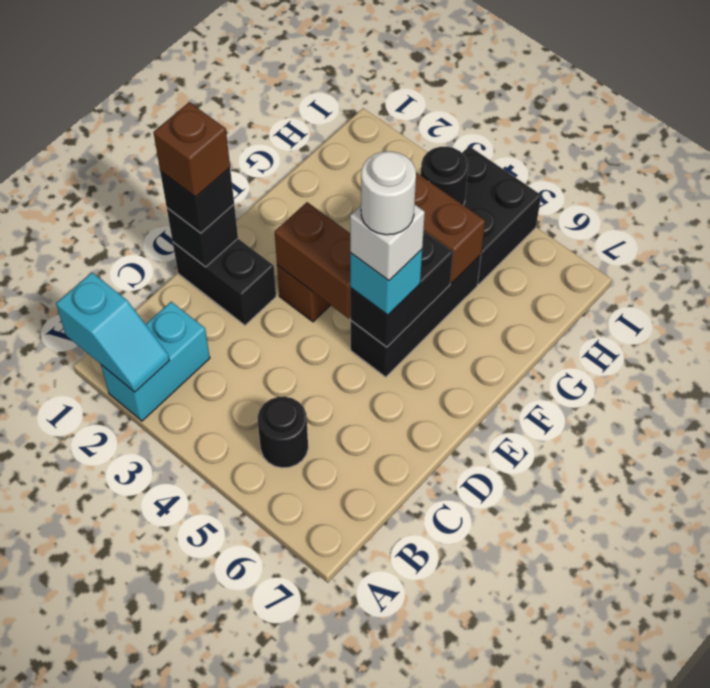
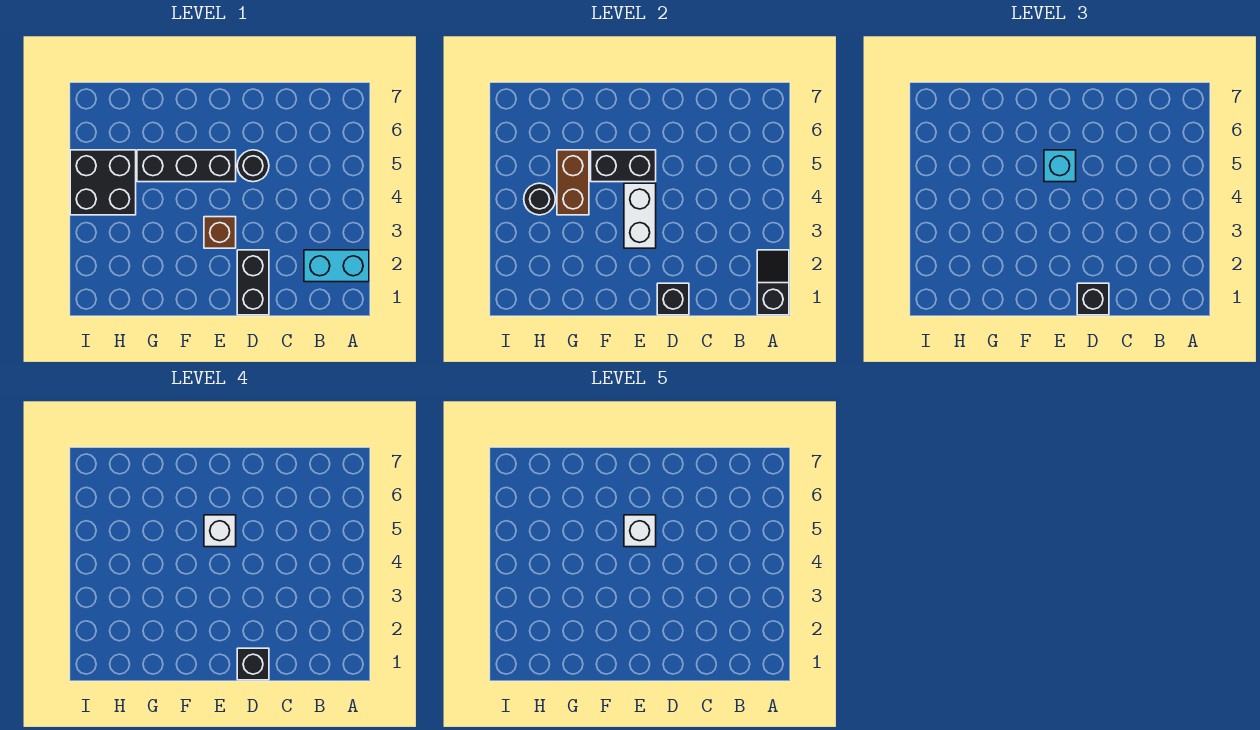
cyan 1x2 slope [56,273,170,392] -> black 1x2 slope [757,250,789,315]
black 1x1 round brick [258,397,308,468] -> black 1x1 round brick moved to [237,150,269,182]
brown 1x1 brick [153,102,230,197] -> black 1x1 brick [237,648,269,680]
brown 1x2 brick [275,202,351,318] -> white 1x2 brick [624,183,656,248]
white 1x1 round brick [361,151,416,235] -> white 1x1 brick [624,515,656,547]

